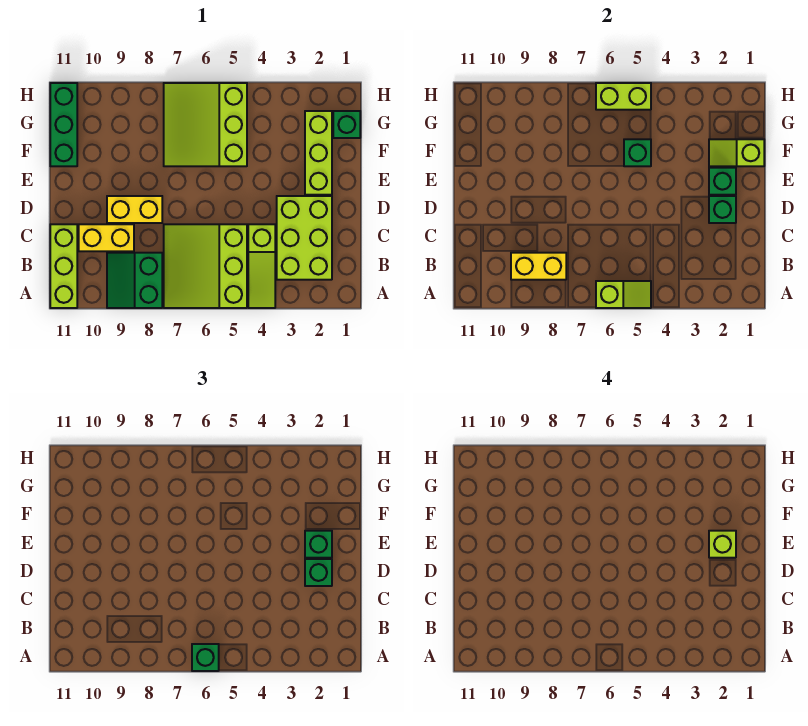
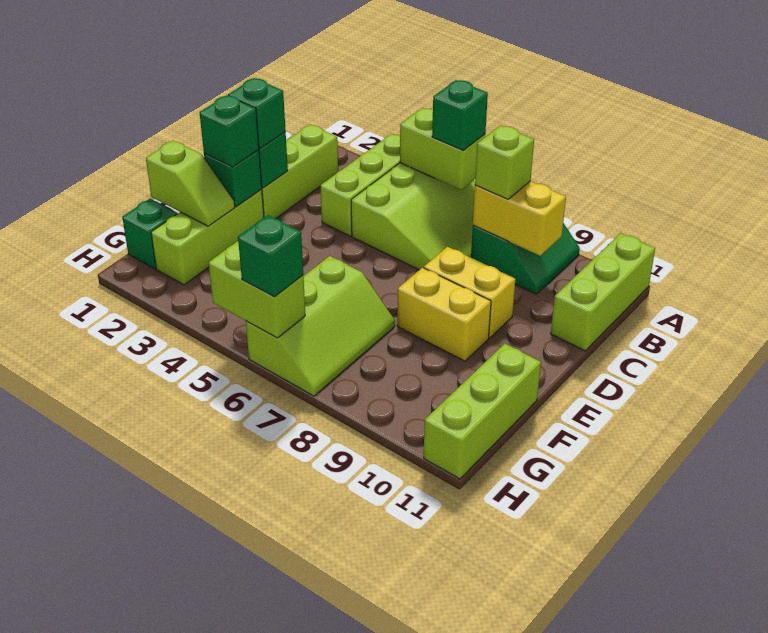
lime 1x3 slope [248,224,275,308] -> lime 1x3 brick [320,134,400,236]
lime 1x2 slope [596,281,651,308] -> lime 1x2 brick [400,108,485,190]
lime 2x3 brick [277,196,332,280] -> lime 1x3 brick [261,125,338,218]
yellow 1x2 brick [79,224,134,251] -> yellow 1x2 brick moved to [397,268,491,361]
lime 1x1 brick [709,531,736,558] -> lime 1x1 brick moved to [475,125,534,199]
lime 3x3 slope [164,83,247,166] -> lime 2x3 slope [246,256,395,396]
green 1x1 brick [624,139,651,166] -> green 1x1 brick moved to [238,215,303,297]
green 1x3 brick [50,83,77,166] -> lime 1x3 brick [424,344,541,479]

